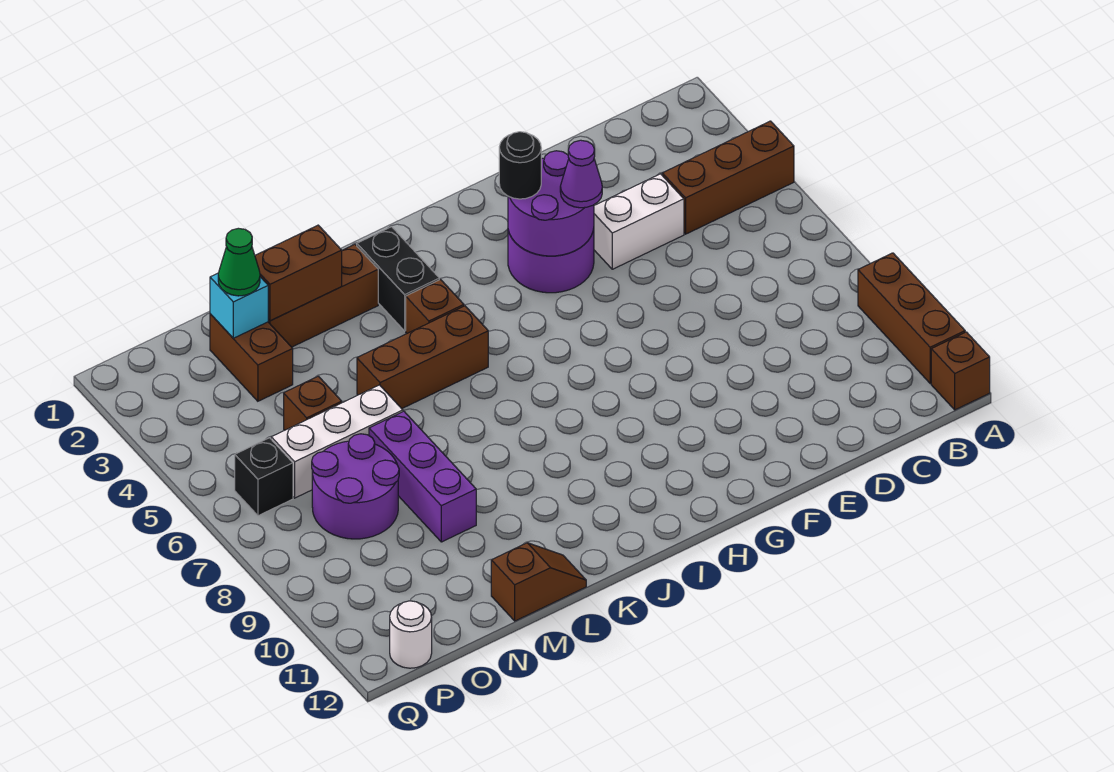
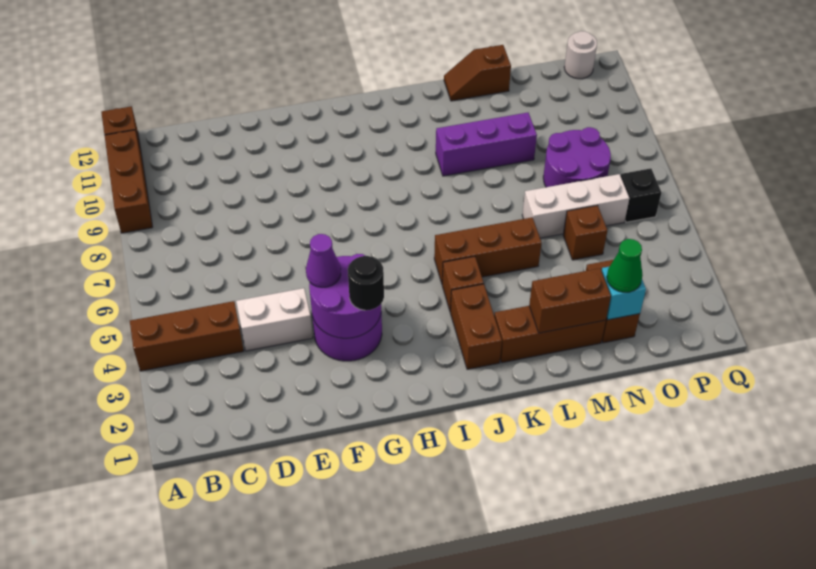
black 1x2 brick [357,227,439,331] -> brown 1x2 brick [450,284,502,369]
purple 1x3 brick [369,411,476,542] -> purple 1x3 brick turned to [436,113,537,176]

